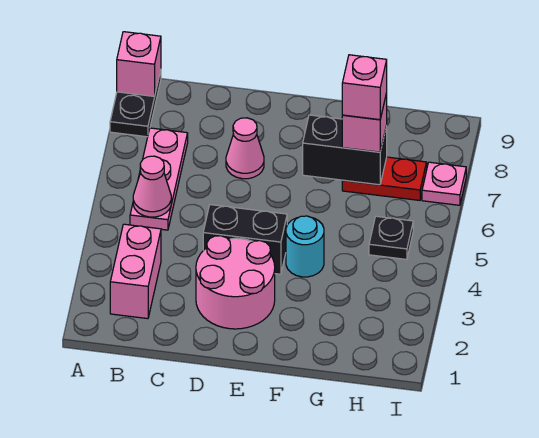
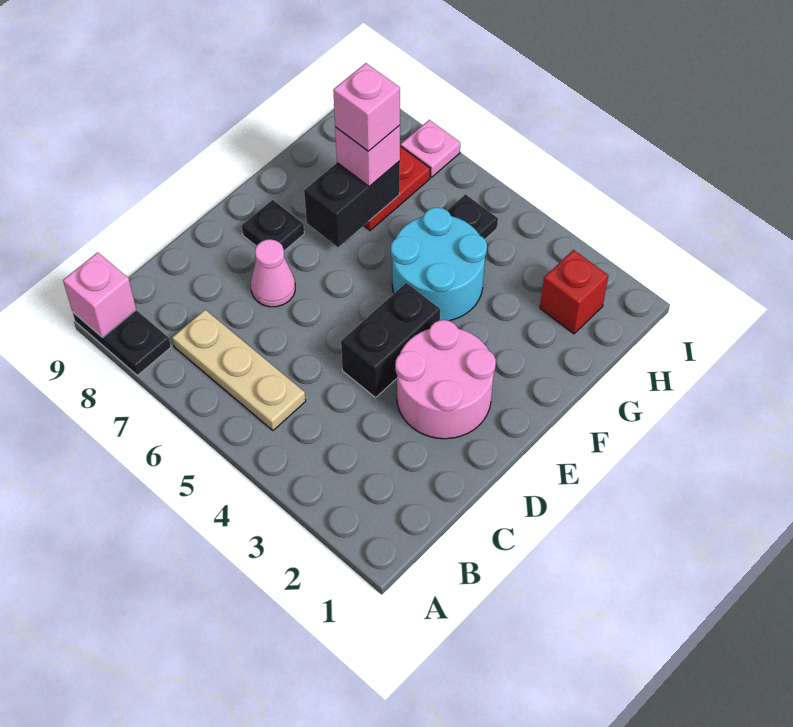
pink 1x2 brick [110,224,161,319] -> none
pink 1x3 plate [130,128,188,230] -> tan 1x3 plate [172,310,306,431]
pink 1x1 cone [133,156,171,217] -> none
none -> black 1x1 plate [242,200,304,251]
cyan 1x1 round brick [286,216,324,277] -> cyan 2x2 round brick [391,207,487,321]
none -> red 1x1 brick [540,250,608,334]

